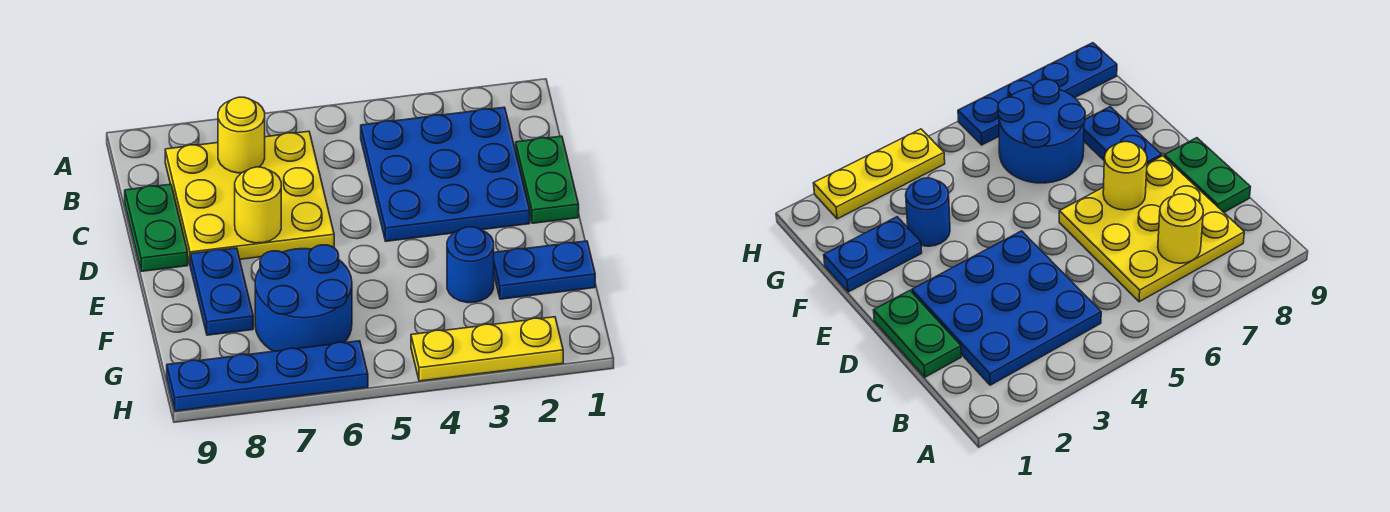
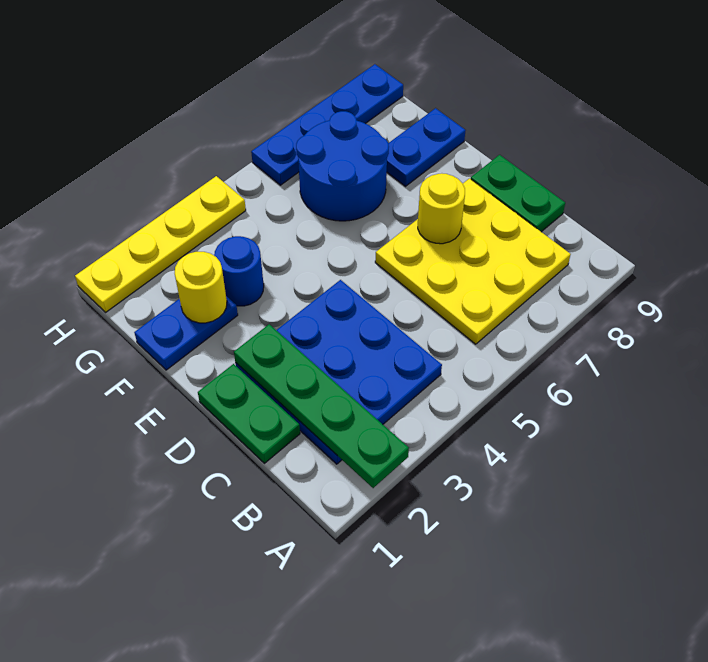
none -> green 1x4 plate [234,324,409,488]
yellow 1x1 round brick [218,97,265,173] -> yellow 1x1 round brick moved to [175,252,227,323]
blue 1x2 plate [190,248,253,335] -> blue 1x2 plate turned to [387,108,466,186]
yellow 1x3 plate [411,317,563,381] -> yellow 1x4 plate [75,176,246,312]

